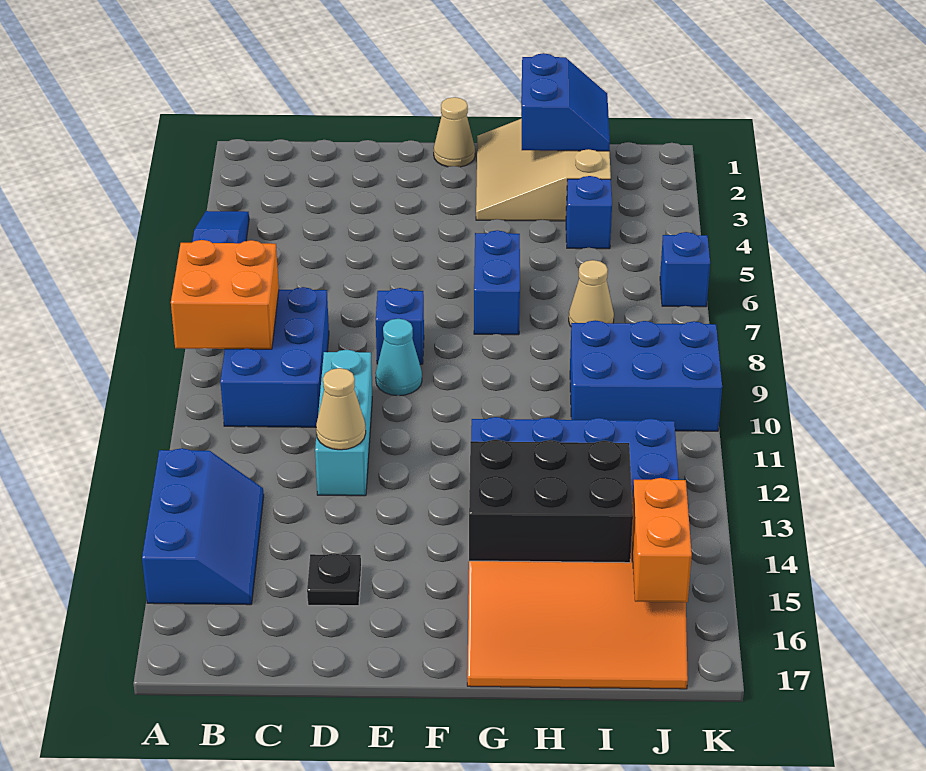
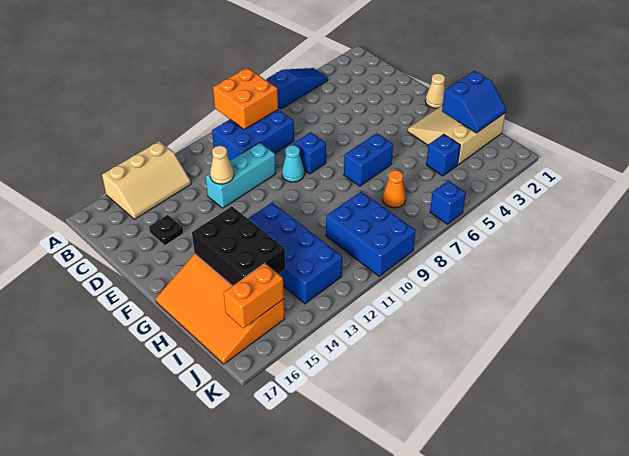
blue 2x3 slope [142,448,264,605] -> tan 2x3 slope [102,141,191,219]
tan 1x1 cone [569,260,614,326] -> orange 1x1 cone [383,170,406,208]

